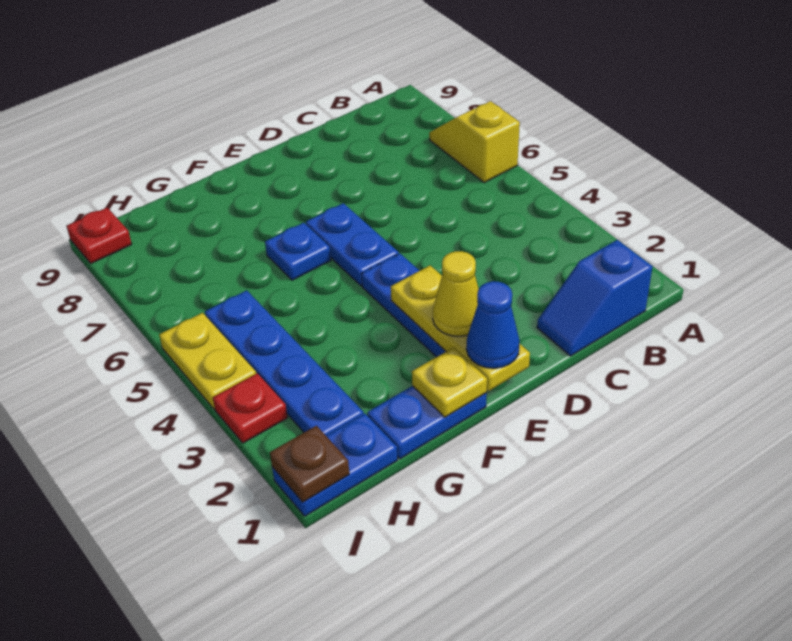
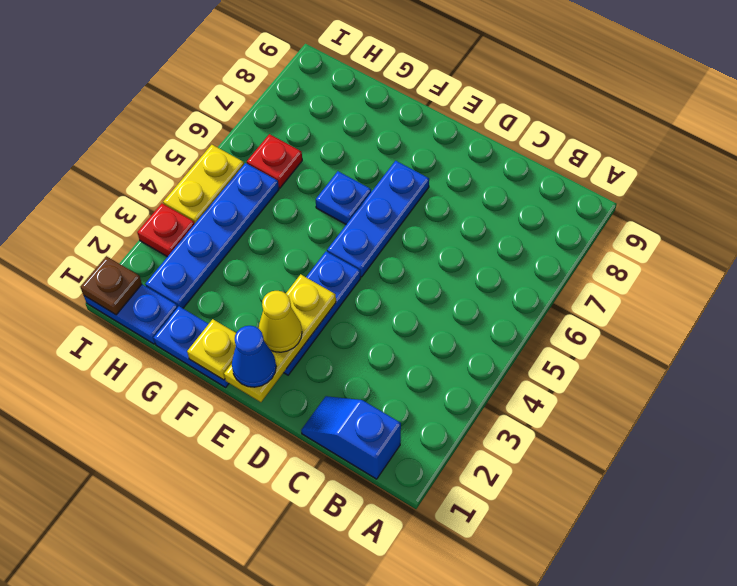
yellow 1x2 slope [429,101,520,183] -> none
blue 1x2 plate [306,203,399,286] -> blue 1x3 plate [327,161,429,277]
red 1x1 plate [66,208,132,263] -> red 1x1 plate moved to [247,134,302,188]

